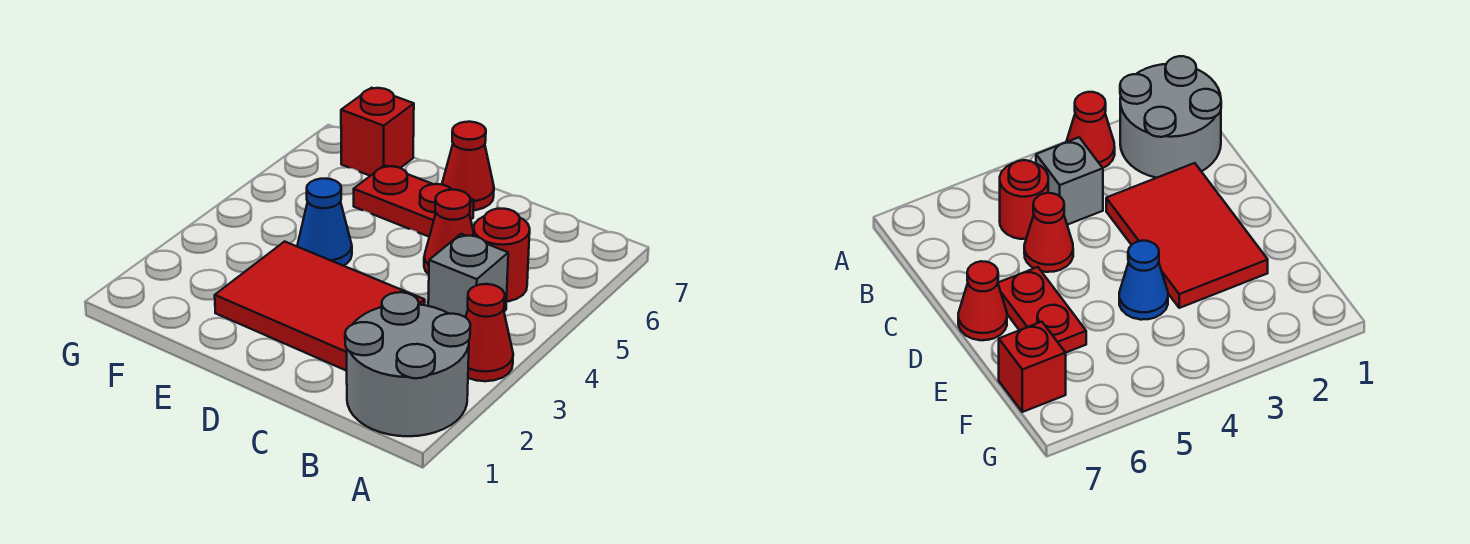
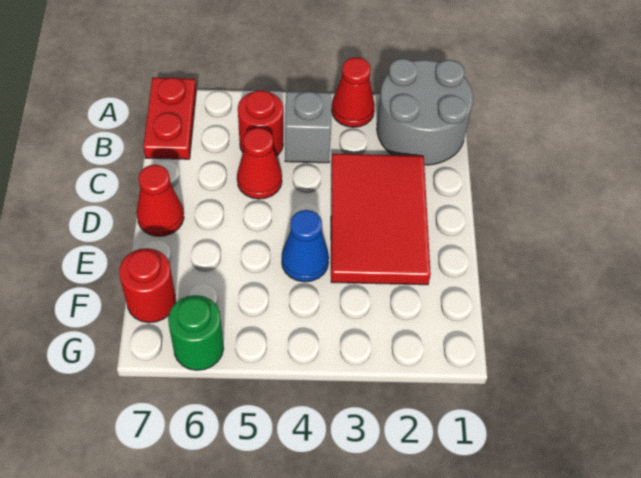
red 1x2 plate [354,165,474,237] -> red 1x2 plate moved to [143,78,196,159]
red 1x1 brick [341,88,414,176] -> red 1x1 round brick [119,248,176,323]
none -> green 1x1 round brick [168,295,224,370]

